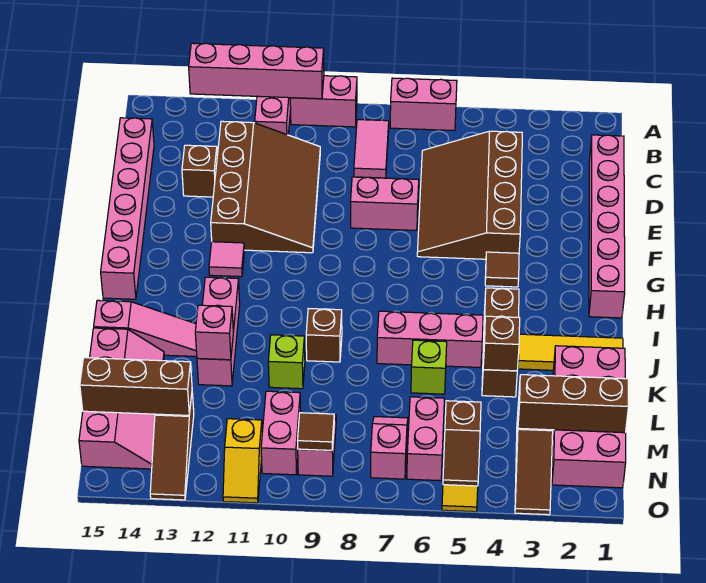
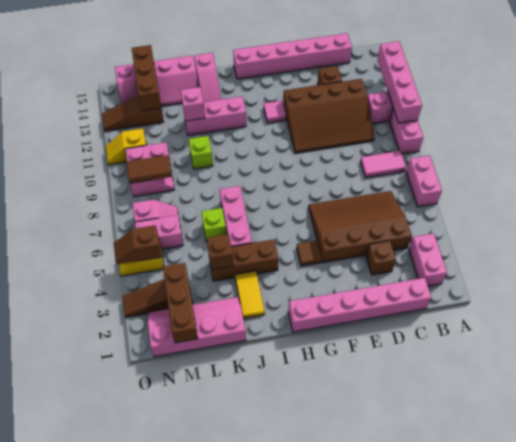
pink 1x2 brick [351,177,419,231] -> pink 1x2 brick moved to [409,233,447,286]
yellow 1x3 tile [518,334,623,370] -> yellow 1x2 tile [235,271,265,319]
brown 1x1 brick [306,309,342,362] -> brown 1x1 brick moved to [366,241,396,275]
pink 2x4 brick [552,346,626,488] -> pink 2x4 slope [148,297,246,357]
brown 1x1 tile [298,413,334,450] -> brown 1x2 tile [126,155,172,183]

